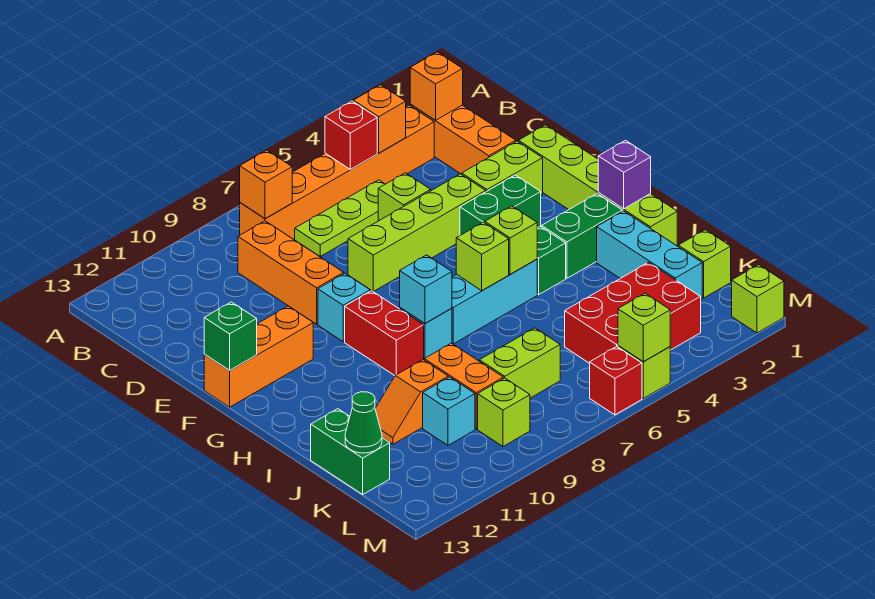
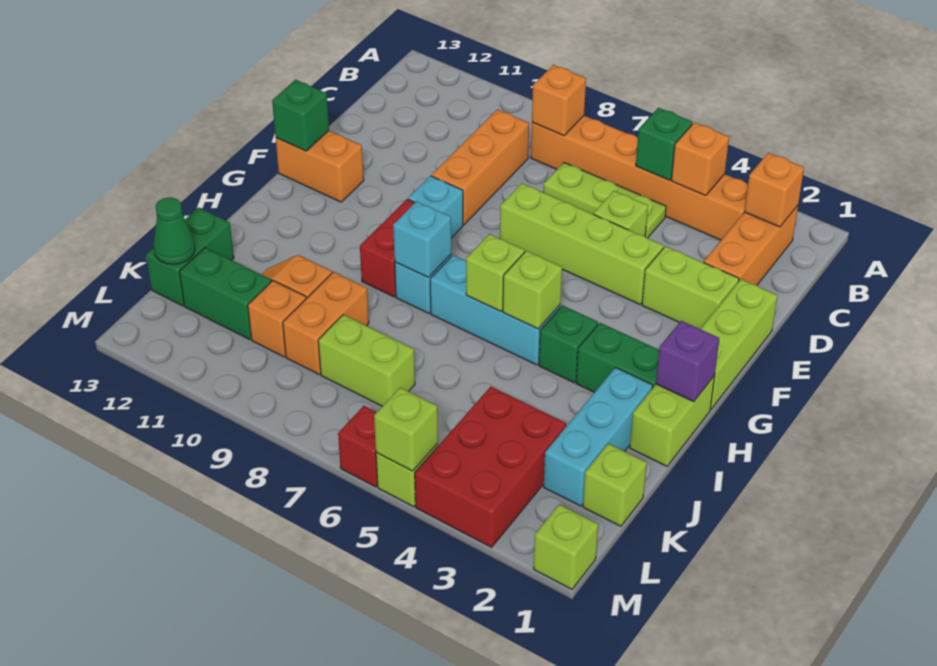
red 1x1 brick [325,101,377,170] -> green 1x1 brick [636,108,693,180]
green 1x2 brick [460,175,541,235] -> green 1x2 brick moved to [179,248,272,340]
orange 1x3 brick [204,306,313,407] -> orange 1x2 brick [276,131,364,202]
red 2x3 brick [565,262,701,363] -> red 2x3 brick turned to [415,387,566,547]
cyan 1x1 brick [423,377,475,445] -> orange 1x1 brick [248,281,306,357]
lime 1x1 brick [478,378,530,446] -> none

